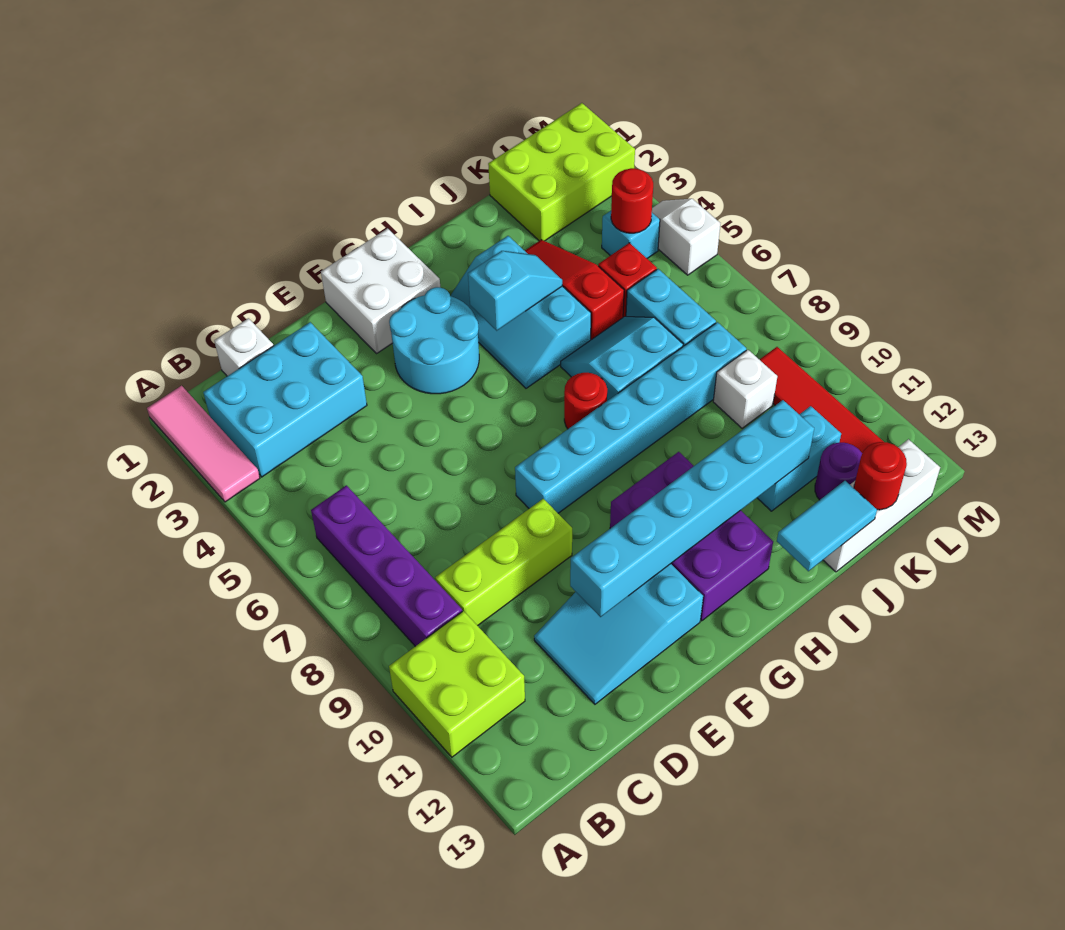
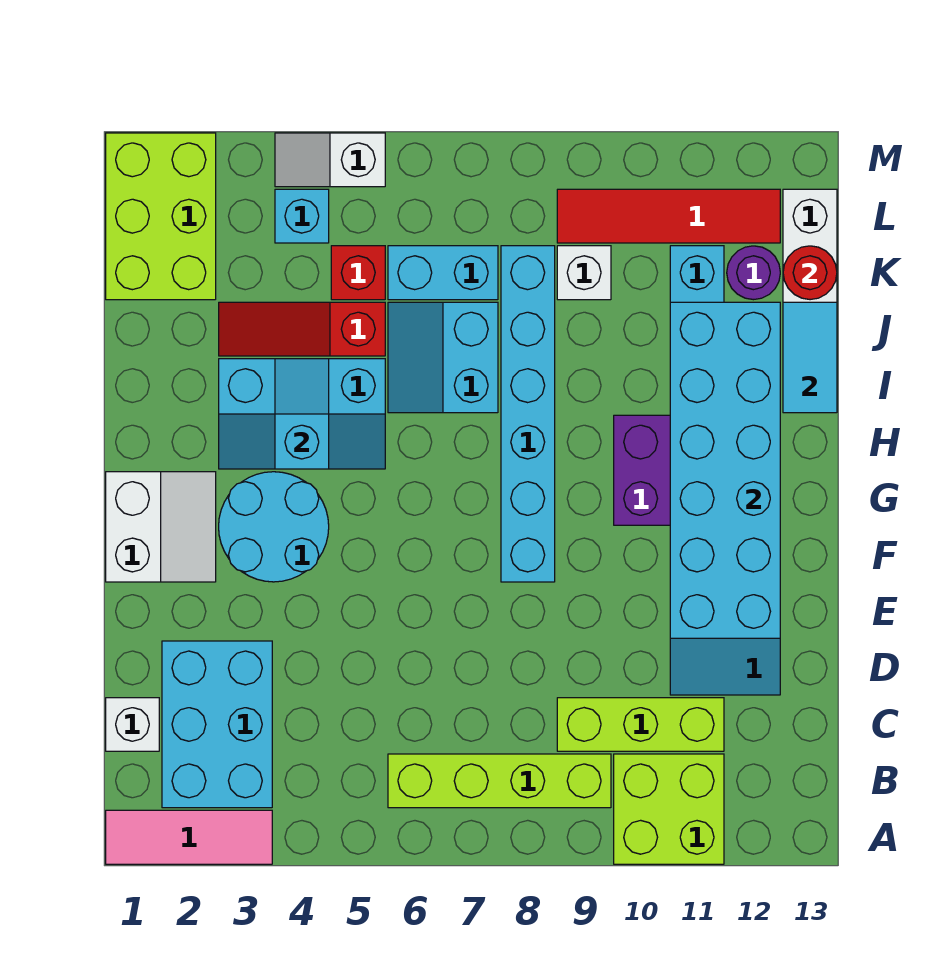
purple 1x4 brick [311,485,462,646] -> lime 1x4 brick [388,754,611,808]
lime 1x3 brick [435,499,572,626] -> lime 1x3 brick turned to [557,698,724,751]
cyan 1x6 brick [570,400,814,617] -> cyan 2x6 brick [670,302,780,638]
white 2x2 brick [321,228,440,353] -> white 2x2 slope [106,472,216,582]
red 1x1 round brick [564,373,607,429] -> none
red 1x1 round brick [611,168,653,233] -> none

